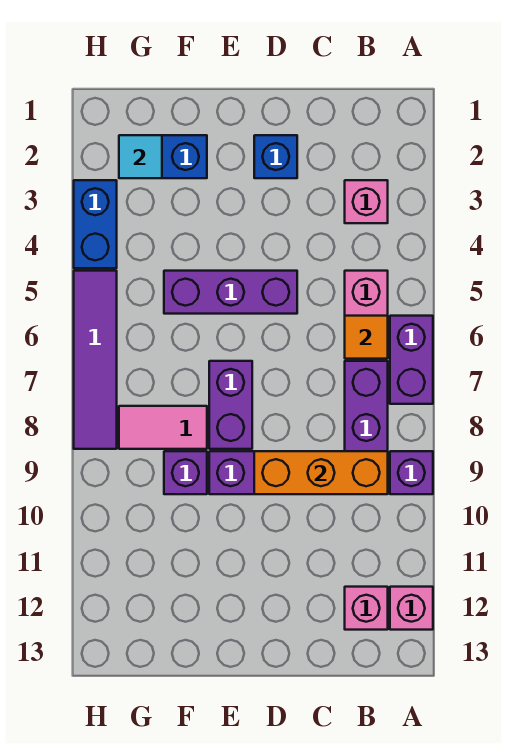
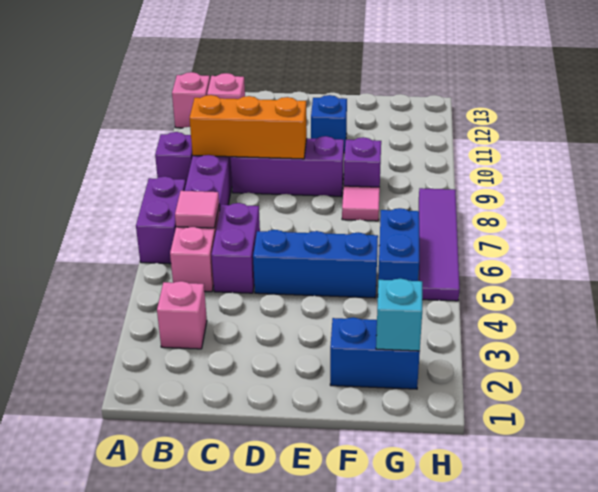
orange 1x1 tile [345,316,388,359] -> pink 1x1 tile [175,191,219,228]
blue 1x1 brick [254,135,297,178] -> blue 1x1 brick moved to [311,95,347,153]
purple 1x3 brick [164,271,297,314] -> blue 1x3 brick [253,230,378,298]
purple 1x2 brick [209,361,252,449] -> purple 1x2 brick moved to [212,203,260,293]
pink 1x2 tile [119,406,207,449] -> pink 1x1 tile [342,186,380,221]
cyan 1x1 tile [119,135,162,178] -> cyan 1x1 brick [376,278,422,351]
blue 1x2 brick [74,180,117,268] -> blue 1x2 brick moved to [378,208,419,281]

